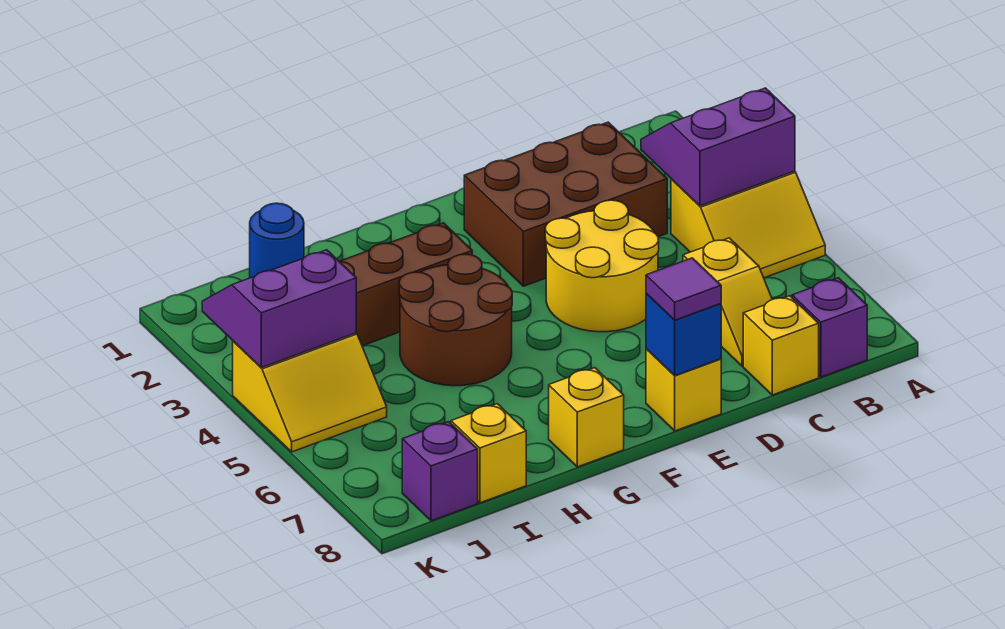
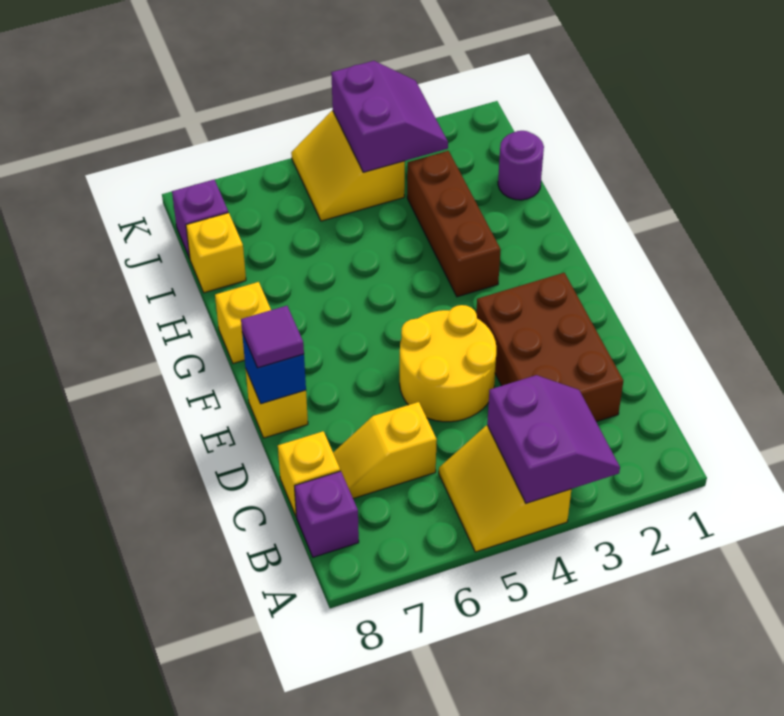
brown 2x2 round brick [399,254,512,386] -> none
blue 1x1 round brick [250,203,304,278] -> purple 1x1 round brick [498,131,544,200]

